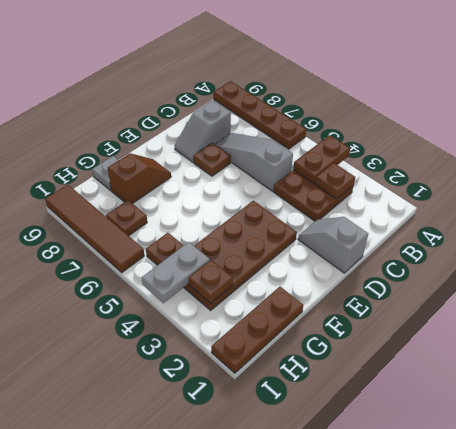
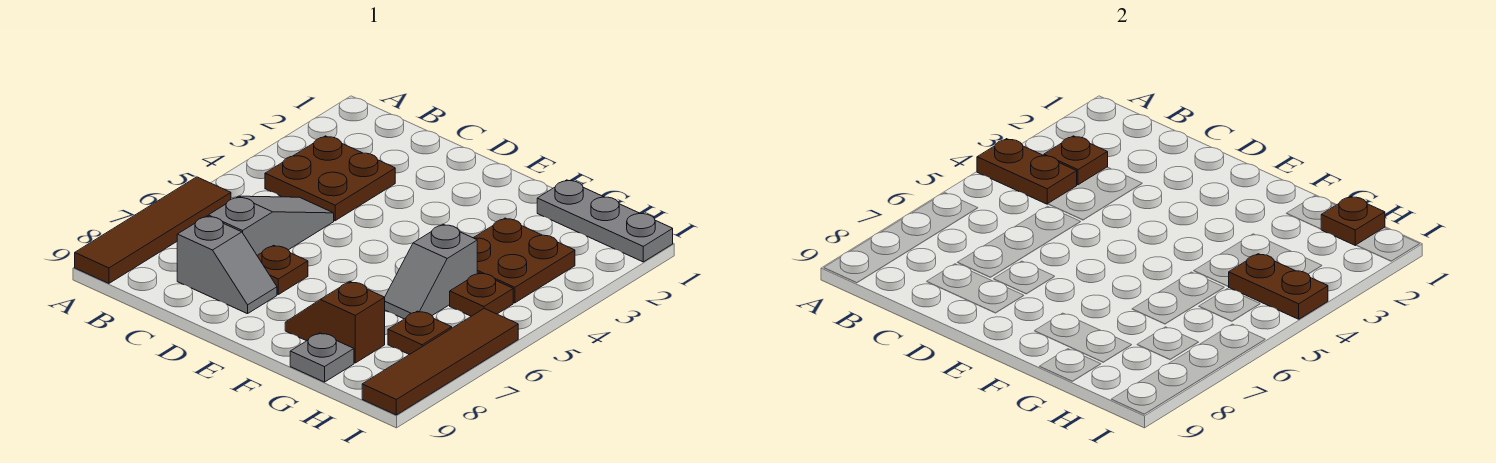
brown 1x4 plate [214,81,306,149] -> brown 1x4 tile [75,177,231,283]
grey 1x3 slope [215,133,293,191] -> grey 1x3 slope turned to [208,196,334,255]
grey 1x2 slope [298,217,368,273] -> grey 1x2 slope moved to [385,224,477,319]
brown 2x4 plate [183,201,297,310] -> brown 2x2 plate [474,218,575,303]
brown 1x3 plate [211,287,303,373] -> grey 1x3 plate [537,180,673,262]
brown 1x1 plate [189,260,233,303] -> brown 1x1 plate moved to [1321,196,1385,245]
grey 1x2 plate [142,242,210,303] -> brown 1x2 plate [1228,254,1328,319]

